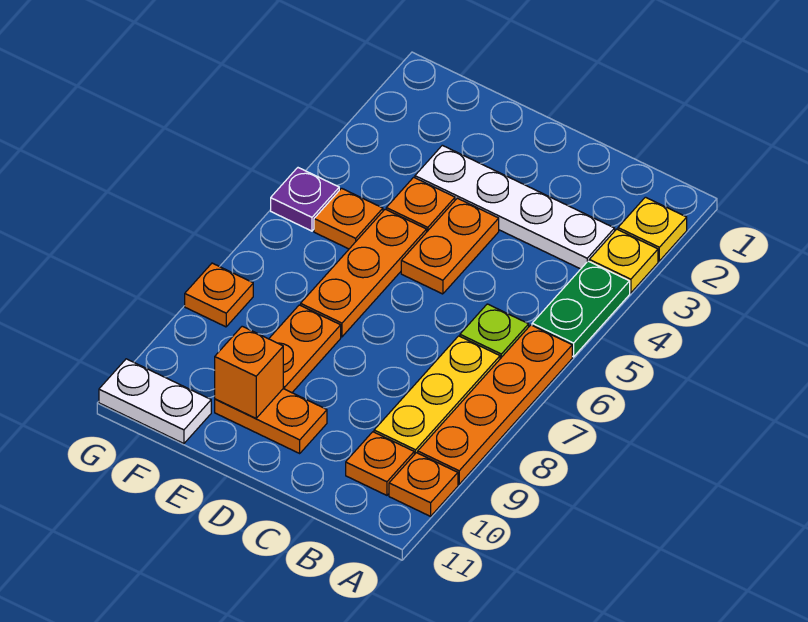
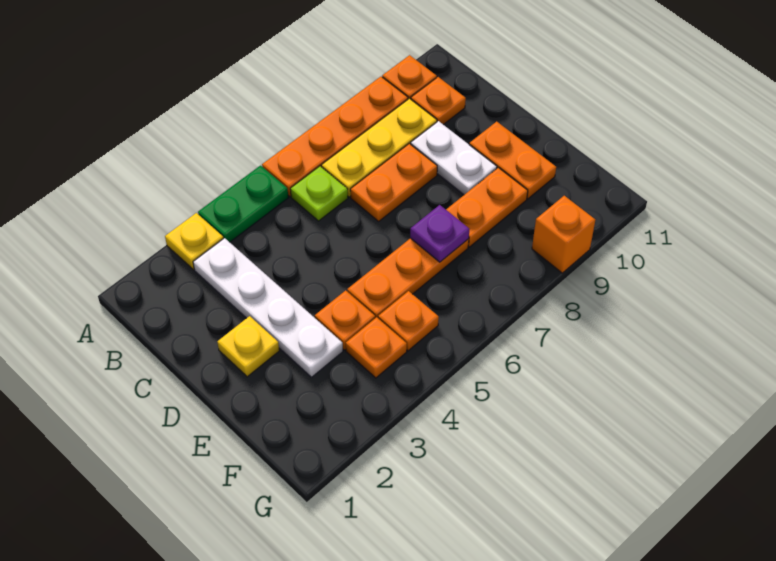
yellow 1x1 plate [618,197,687,261] -> yellow 1x1 plate moved to [217,316,279,377]
orange 1x2 plate [401,198,499,294] -> orange 1x2 plate moved to [350,144,437,221]
orange 1x1 brick [215,326,283,418] -> orange 1x1 brick moved to [532,196,595,273]
white 1x2 plate [99,359,211,444] -> white 1x2 plate moved to [411,121,497,195]
purple 1x1 plate [271,168,339,231] -> purple 1x1 plate moved to [410,205,469,262]
orange 1x1 plate [185,263,253,327] -> orange 1x1 plate moved to [346,317,407,378]

